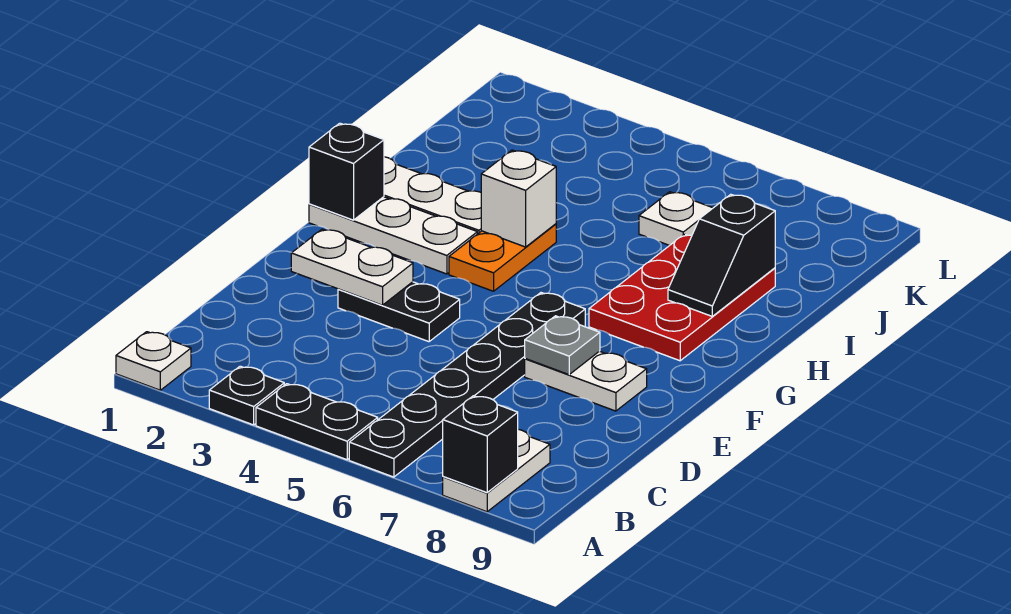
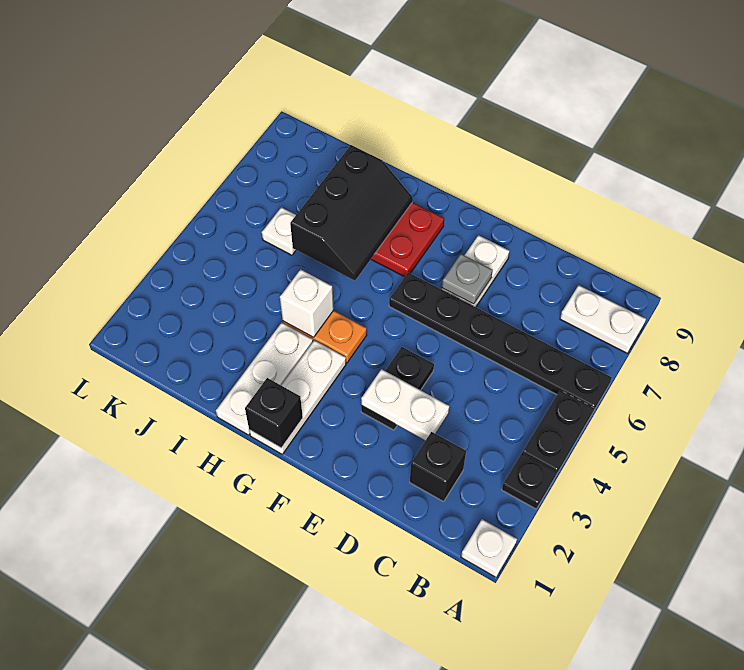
black 1x1 brick [443,396,518,493] -> black 1x1 brick moved to [410,432,466,502]
white 1x2 plate [291,229,413,305] -> white 1x2 plate turned to [361,369,449,441]
black 1x2 slope [668,194,775,316] -> black 2x3 slope [290,145,413,280]

